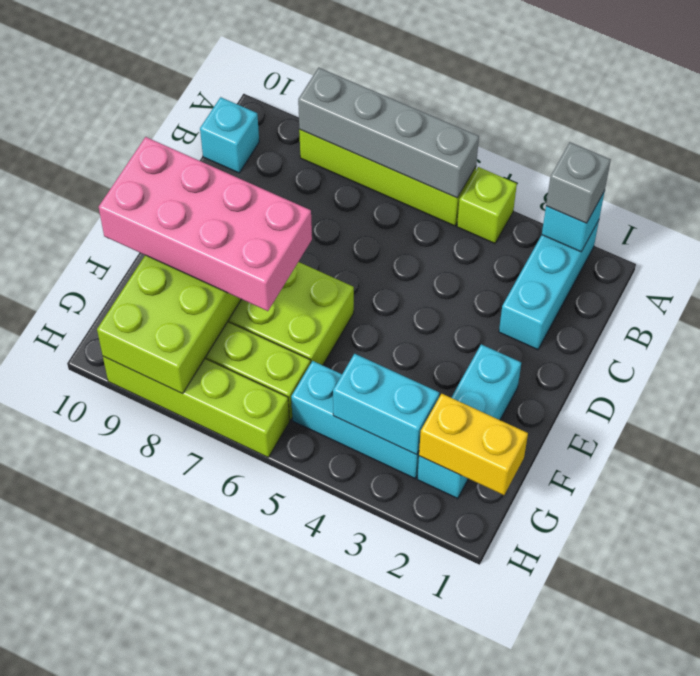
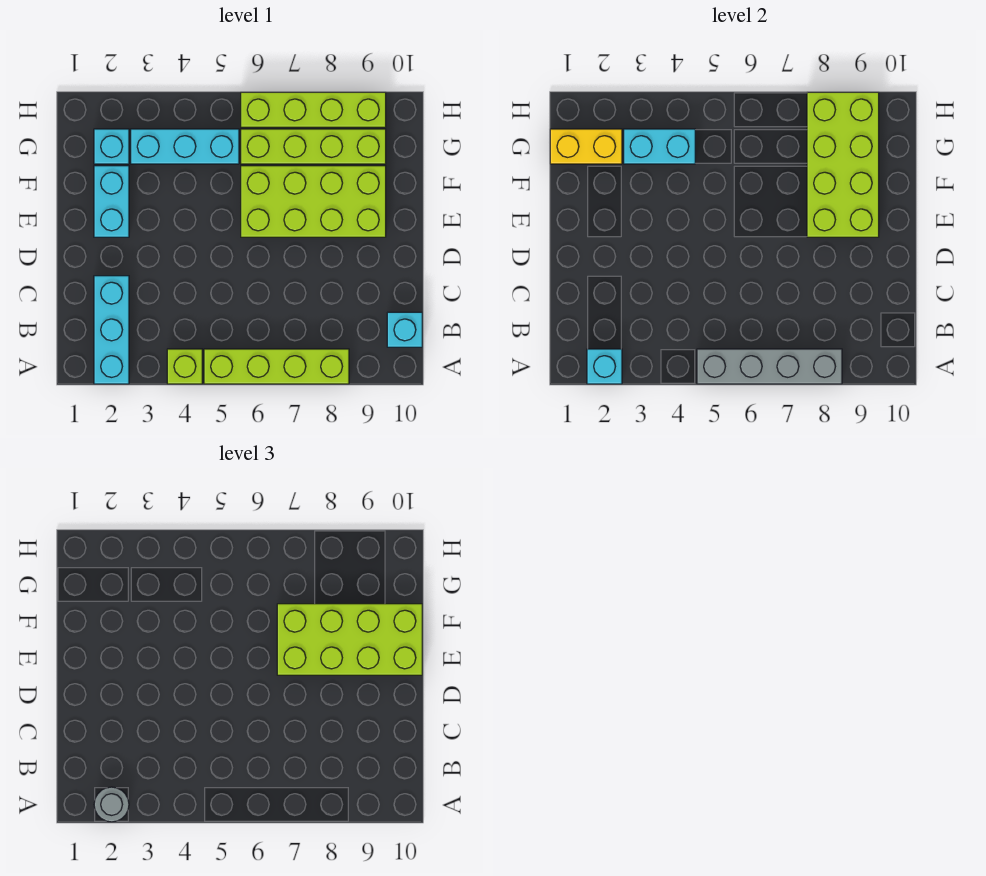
grey 1x1 brick [546,142,611,223] -> grey 1x1 round brick [94,787,129,822]
pink 2x4 brick [99,137,312,311] -> lime 2x4 brick [277,604,422,675]

